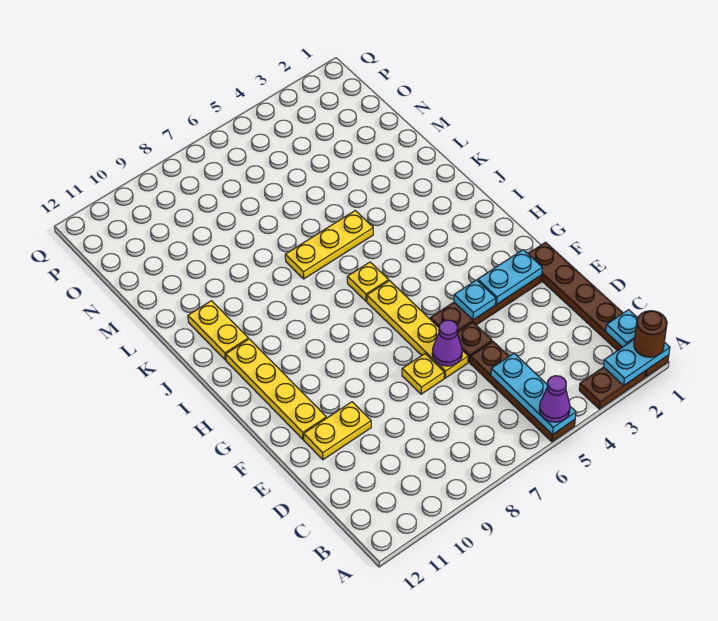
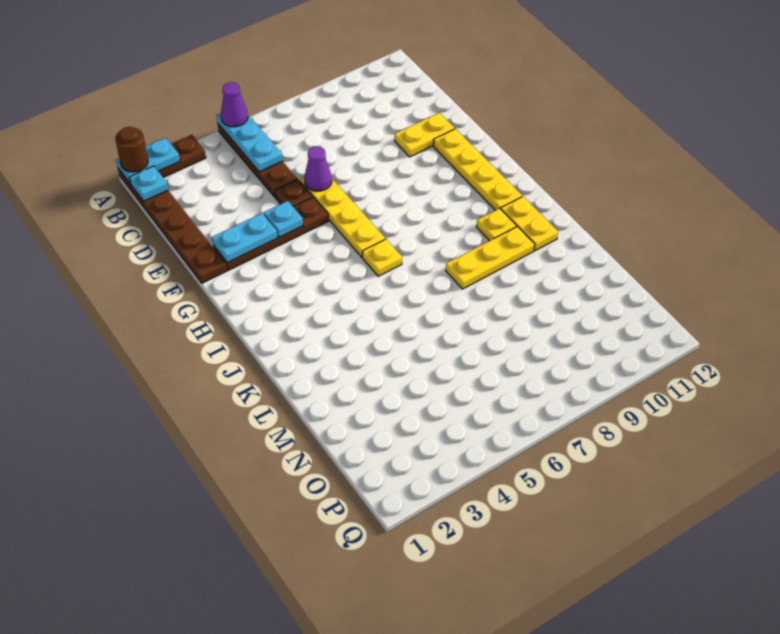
yellow 1x1 plate [402,354,444,394] -> yellow 1x1 plate moved to [477,208,517,241]
yellow 1x3 plate [285,211,373,279] -> yellow 1x3 plate moved to [446,226,535,289]

